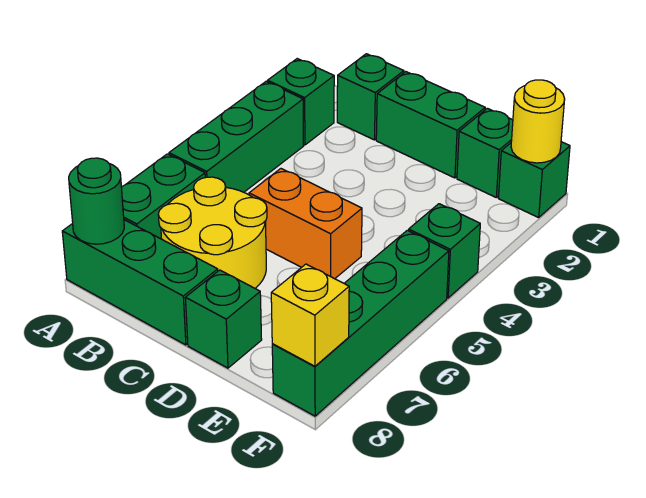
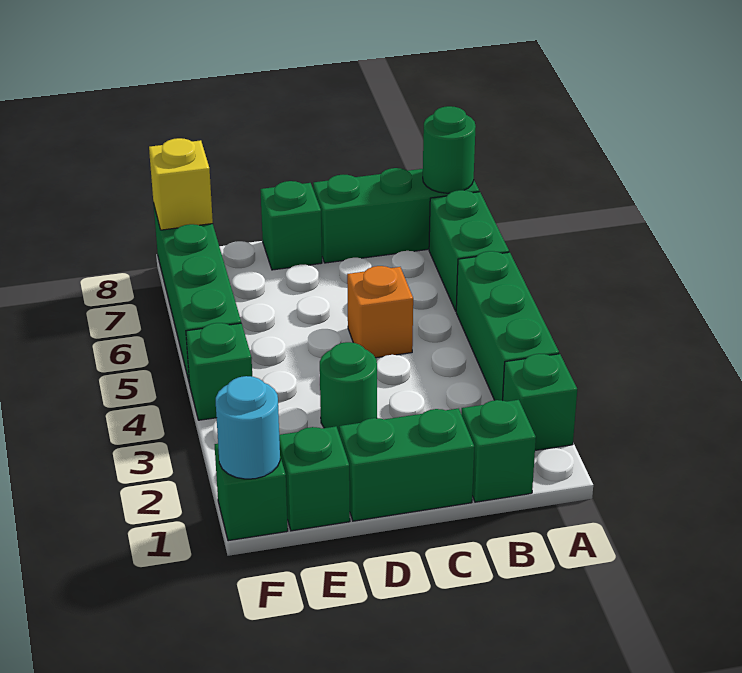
yellow 2x2 round brick [158,177,267,288] -> none
orange 1x2 brick [249,169,362,279] -> orange 1x1 brick [347,266,413,358]
none -> green 1x1 round brick [320,342,377,435]
yellow 1x1 round brick [511,80,565,163] -> cyan 1x1 round brick [216,376,280,479]

